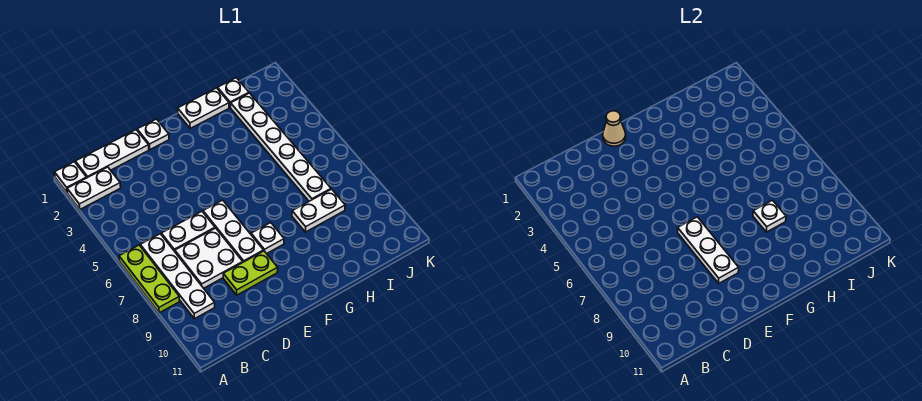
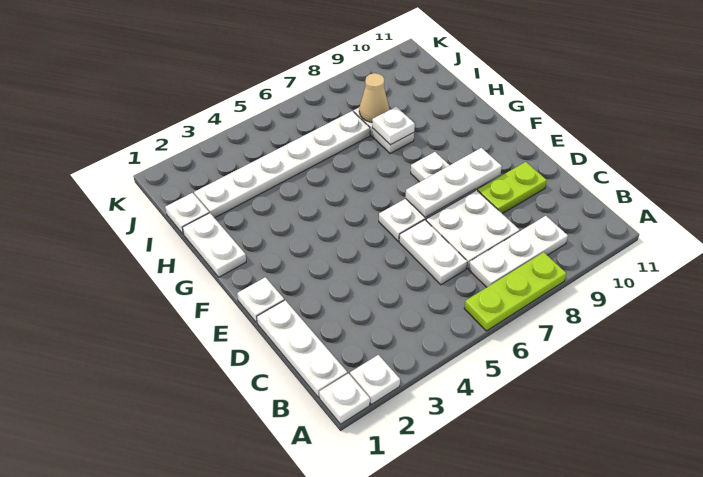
white 1x2 plate [67,167,121,209] -> white 1x1 plate [350,355,400,405]
white 1x4 plate [140,234,215,319] -> white 1x3 plate [469,216,568,287]
lime 1x2 plate [223,251,278,295] -> lime 1x2 plate turned to [478,162,547,214]
tan 1x1 cone [603,111,626,146] -> tan 1x1 cone moved to [359,73,389,122]

